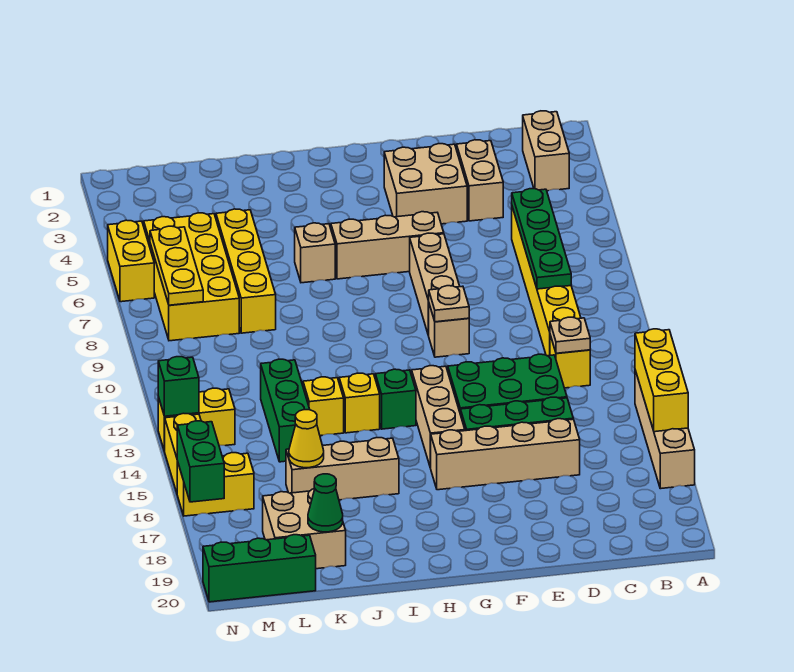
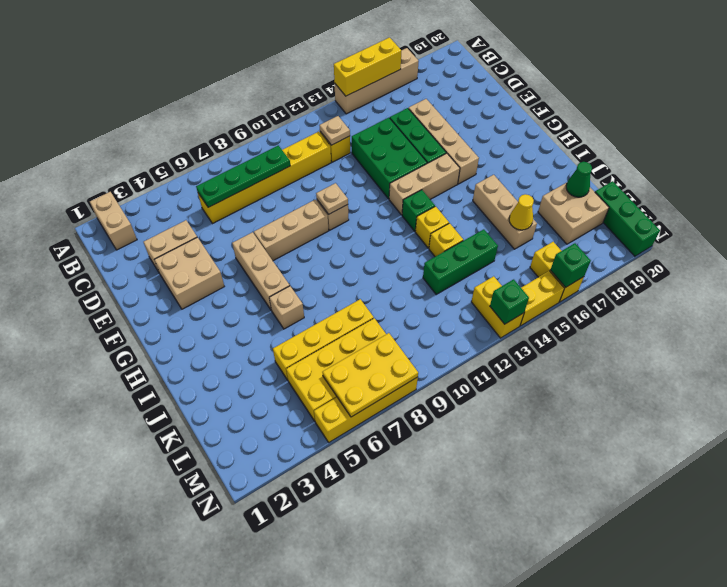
tan 1x2 brick [523,111,569,191] -> tan 1x2 brick turned to [90,192,137,250]
yellow 1x3 plate [150,226,203,305] -> yellow 2x3 plate [322,333,418,417]
yellow 1x2 brick [108,220,154,302] -> yellow 1x4 brick [314,377,418,442]
green 1x2 brick [177,421,224,502] -> green 1x1 brick [551,243,591,288]

